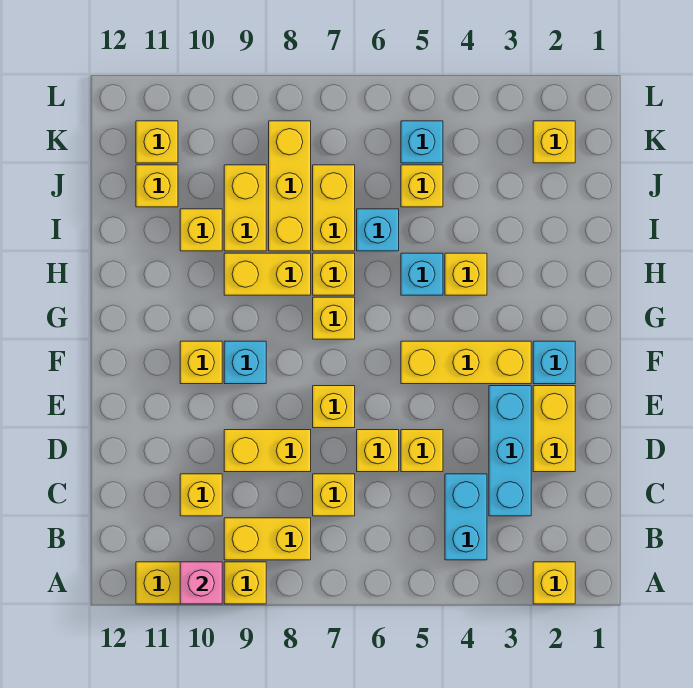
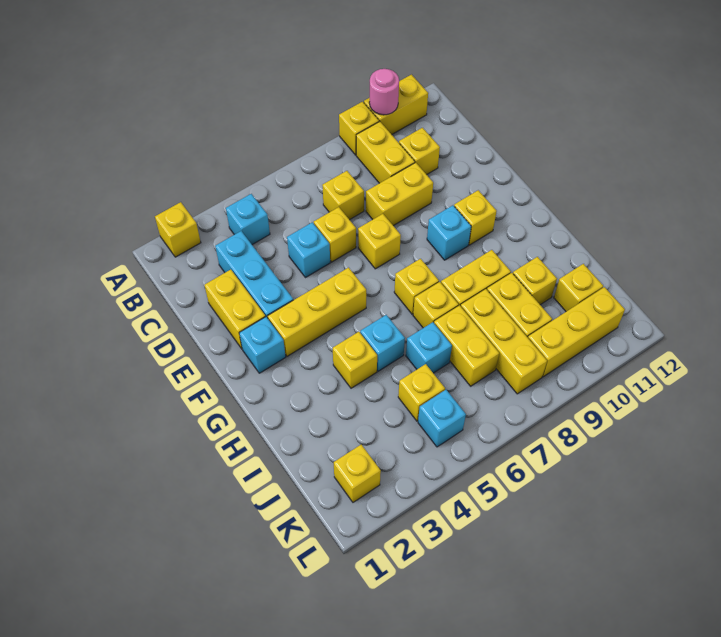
pink 1x1 brick [180,562,222,604] -> pink 1x1 round brick [369,69,399,115]
cyan 1x2 brick [445,474,487,560] -> cyan 1x1 brick [226,194,270,245]
yellow 1x2 brick [224,518,311,560] -> yellow 1x2 brick turned to [356,122,415,183]
yellow 1x1 brick [401,430,443,472] -> cyan 1x1 brick [287,222,330,278]
yellow 1x1 brick [136,121,178,163] -> yellow 1x3 brick [528,287,625,377]

